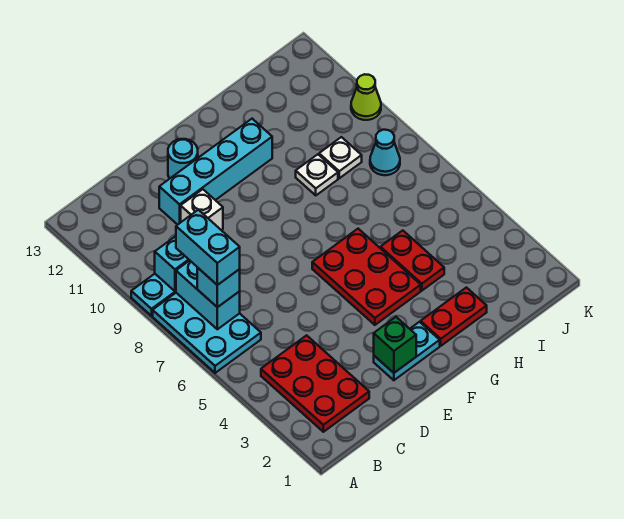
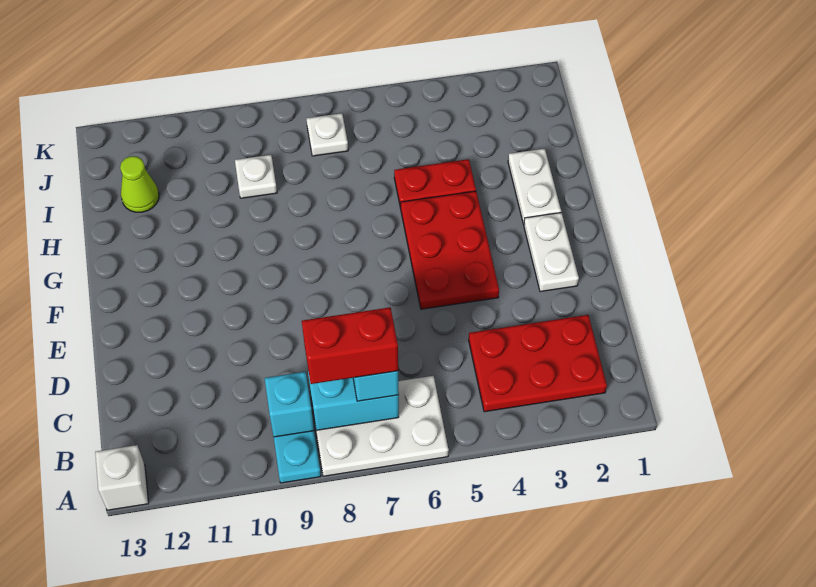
cyan 2x3 plate [153,293,261,373] -> white 2x3 plate [311,376,449,476]
cyan 1x2 brick [176,210,240,285] -> red 1x2 brick [302,307,398,384]
white 1x1 brick [181,189,223,230] -> white 1x1 brick moved to [95,445,149,510]
cyan 1x4 brick [159,119,272,225] -> none
cyan 1x2 plate [374,322,440,380] -> white 1x2 plate [524,213,579,292]
green 1x1 brick [374,317,416,373] -> none
cyan 1x1 round brick [168,139,198,178] -> none
red 2x3 plate [312,229,421,325] -> red 2x3 plate turned to [401,191,499,309]
red 1x2 plate [421,288,487,346] -> white 1x2 plate [508,149,561,224]
white 1x1 plate [296,154,338,195] -> white 1x1 plate moved to [306,113,348,156]
cyan 1x1 cone [370,130,400,175] -> none
lime 1x1 cone [351,74,381,120] -> lime 1x1 cone moved to [120,156,159,212]

